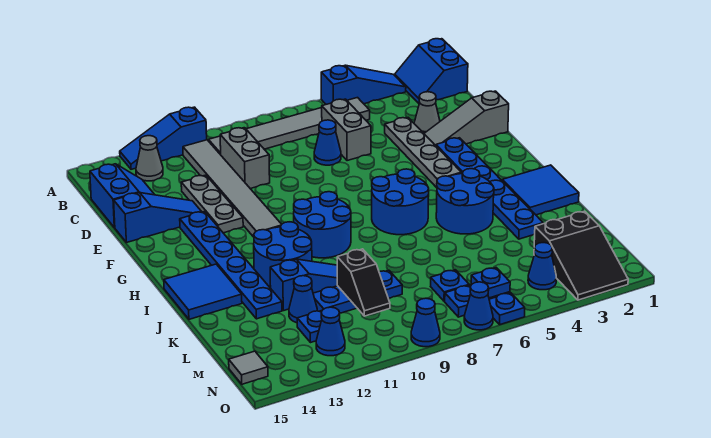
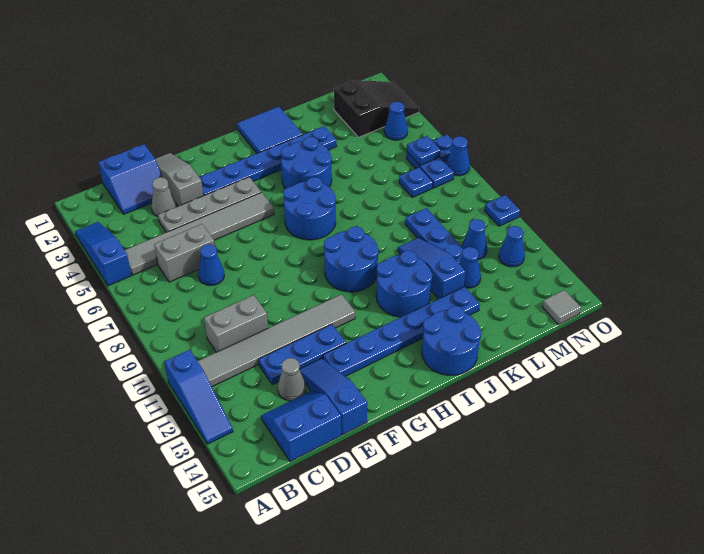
blue 2x2 slope [395,39,468,103] -> blue 2x2 slope moved to [99,144,163,214]
grey 1x6 tile [208,98,370,155] -> grey 1x6 tile turned to [125,193,274,275]
grey 1x1 cone [136,136,163,181] -> grey 1x1 cone moved to [278,358,306,401]
grey 1x3 plate [181,175,243,233] -> blue 1x3 plate [258,324,346,385]
grey 1x3 slope [424,91,509,146] -> grey 1x3 slope turned to [155,153,203,206]
blue 2x2 tile [164,264,242,319] -> blue 2x2 round brick [422,306,482,375]
black 1x2 slope [337,249,390,316] -> none
blue 1x1 plate [297,311,322,343] -> blue 1x1 plate moved to [485,195,520,226]
blue 1x1 cone [411,298,440,347] -> blue 1x1 cone moved to [462,219,487,260]

